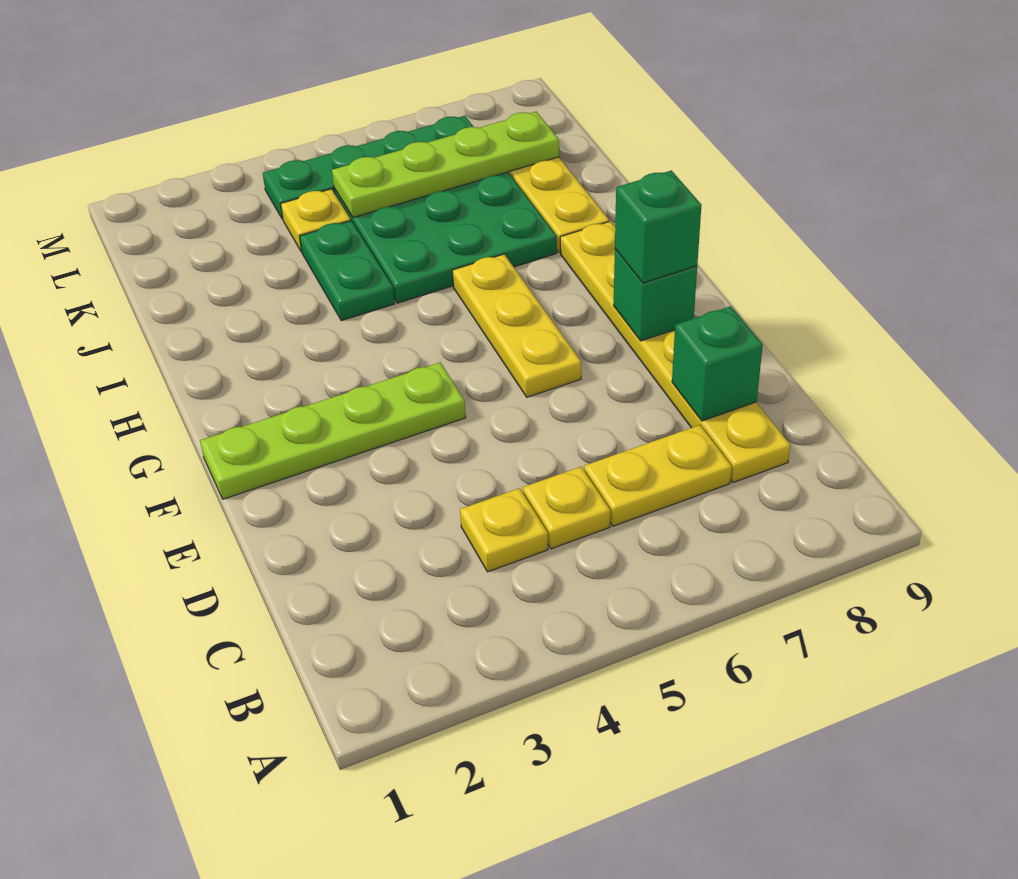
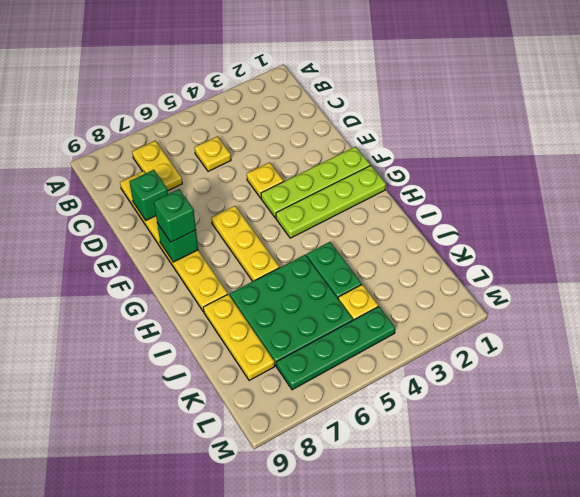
yellow 1x1 plate [460,488,548,572] -> yellow 1x1 plate moved to [247,162,284,198]
yellow 1x2 plate [584,425,732,526] -> yellow 1x2 plate turned to [132,141,182,191]
lime 1x4 plate [332,112,559,217] -> lime 1x4 plate moved to [276,165,386,238]

